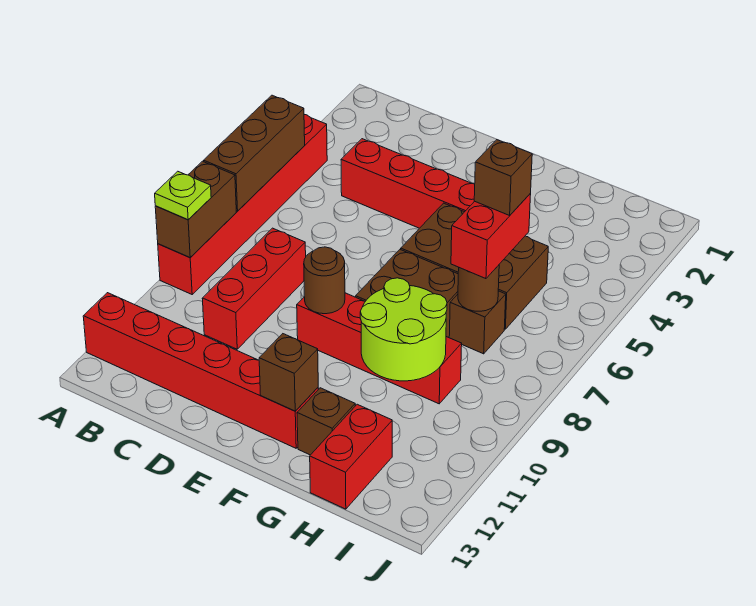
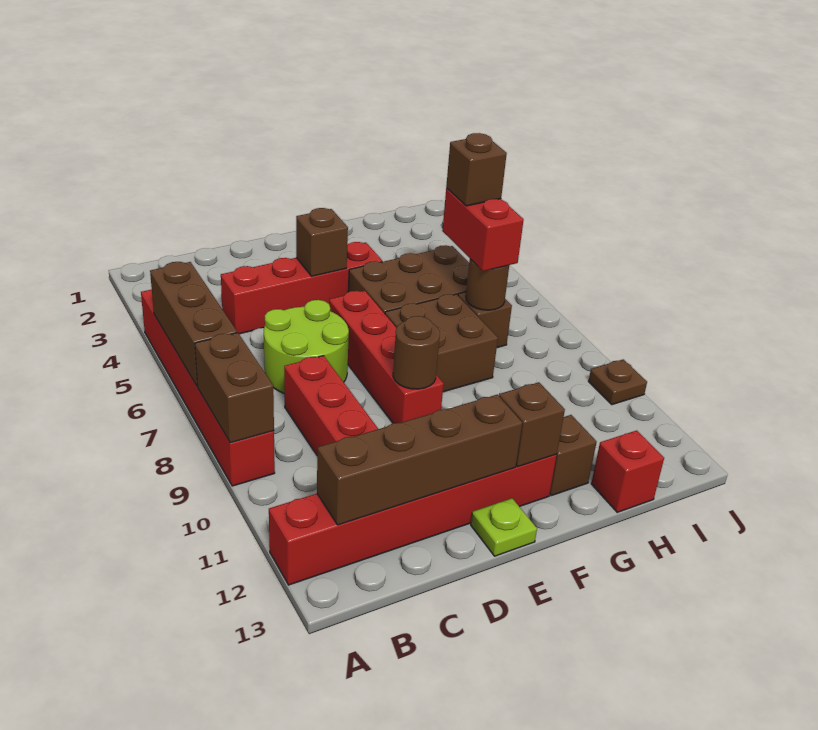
lime 1x1 plate [155,171,211,220] -> lime 1x1 plate moved to [471,498,537,556]
none -> brown 1x4 brick [317,395,522,525]
none -> brown 1x1 brick [296,208,348,276]
red 1x4 brick [297,293,462,404] -> red 1x4 brick turned to [329,291,444,423]
lime 2x2 round brick [360,278,447,381] -> lime 2x2 round brick moved to [264,300,349,394]
red 1x2 brick [310,404,392,509] -> red 1x1 brick [591,430,664,512]
none -> brown 1x1 plate [589,359,647,405]

